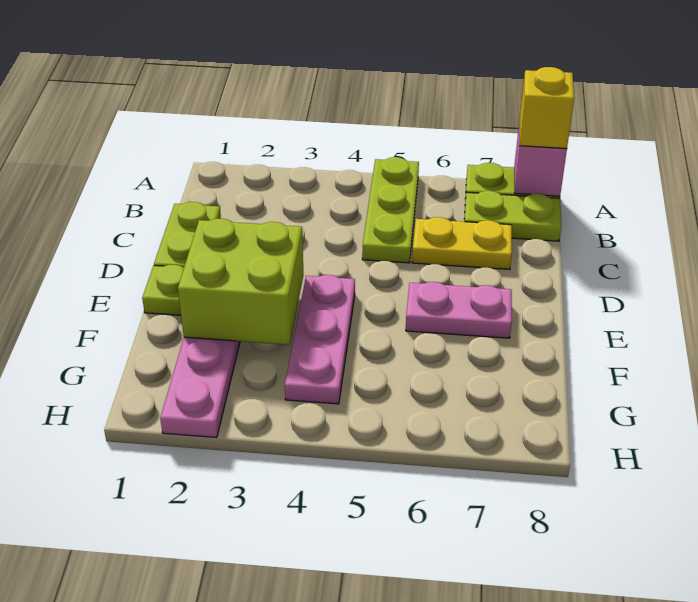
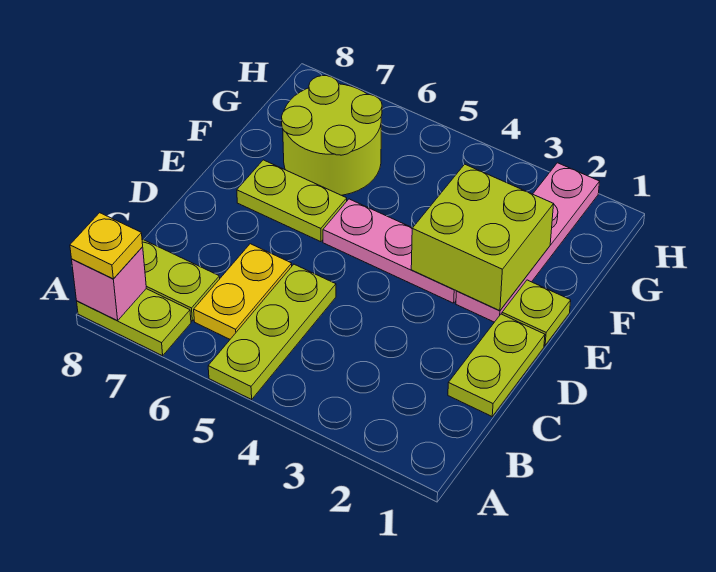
yellow 1x1 brick [520,67,574,149] -> yellow 1x1 plate [70,213,143,279]
yellow 1x2 plate [412,217,512,269] -> yellow 1x2 plate turned to [194,244,292,339]
pink 1x3 plate [285,275,355,404] -> pink 1x3 plate turned to [323,199,456,303]
pink 1x2 plate [406,282,512,338] -> lime 1x2 plate [237,160,347,242]
none -> lime 2x2 round brick [282,76,382,195]

